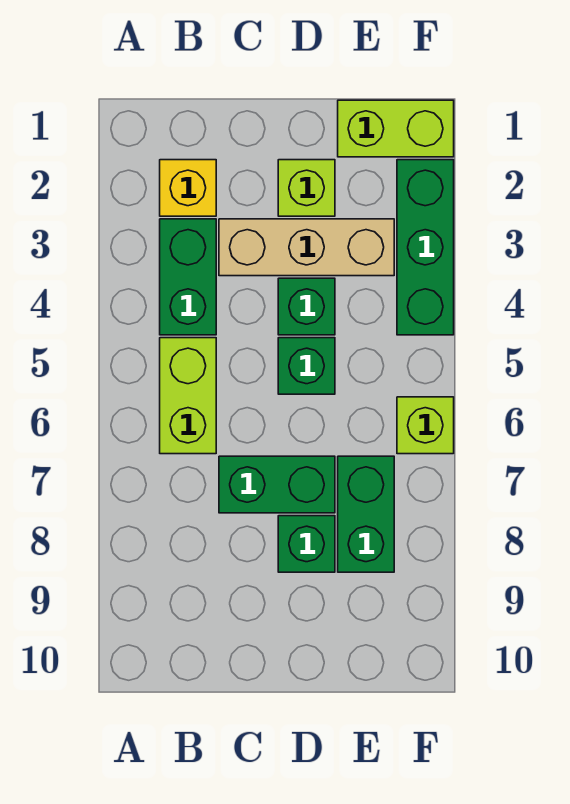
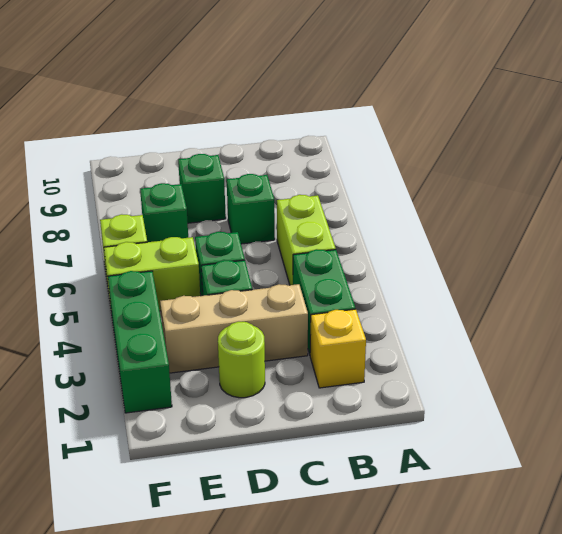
green 1x2 brick [219,456,335,513] -> green 1x1 brick [227,174,275,244]
lime 1x1 brick [278,160,335,216] -> lime 1x1 round brick [218,322,265,398]
lime 1x2 brick [338,100,454,157] -> lime 1x2 brick moved to [104,237,200,313]
green 1x2 brick [338,456,394,572] -> green 1x1 brick [140,183,188,242]

